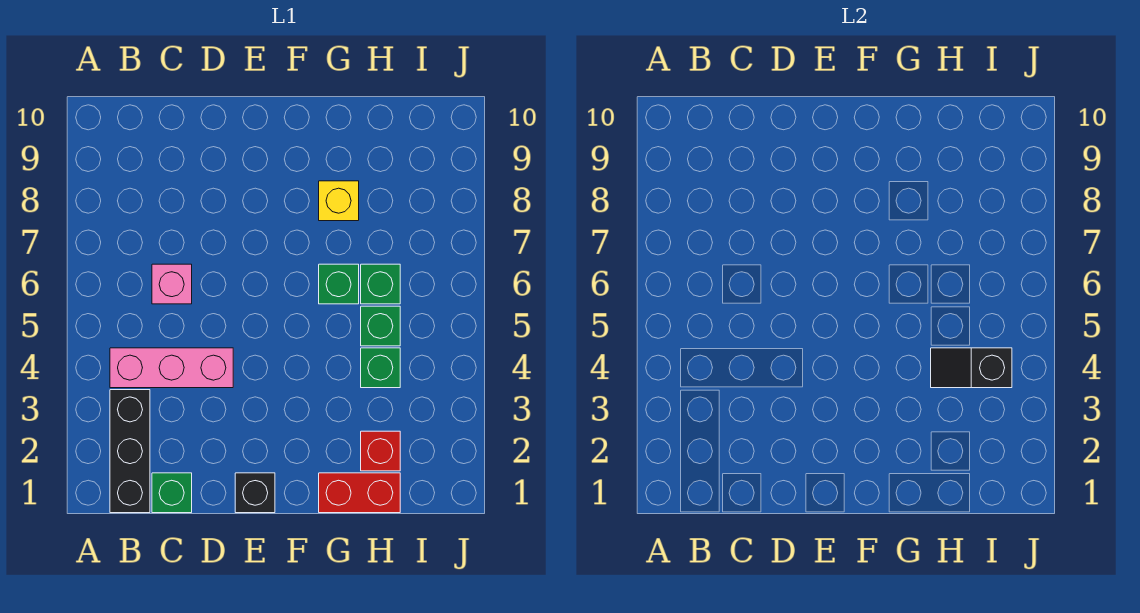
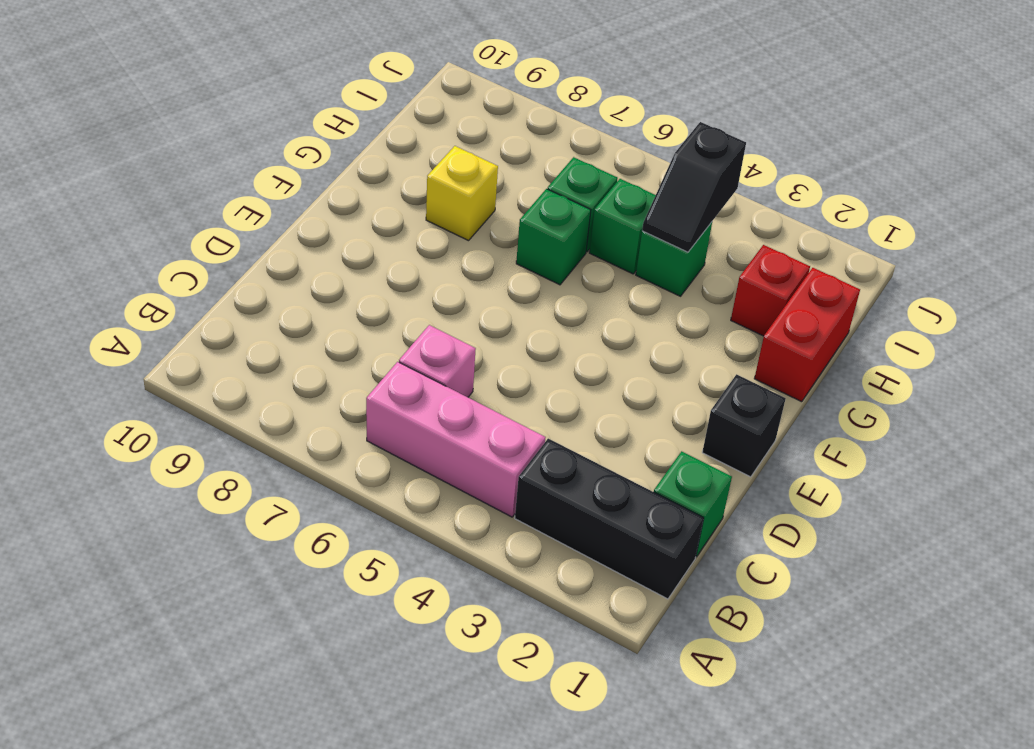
pink 1x3 brick [110,348,233,388] -> pink 1x3 brick turned to [366,362,545,517]

